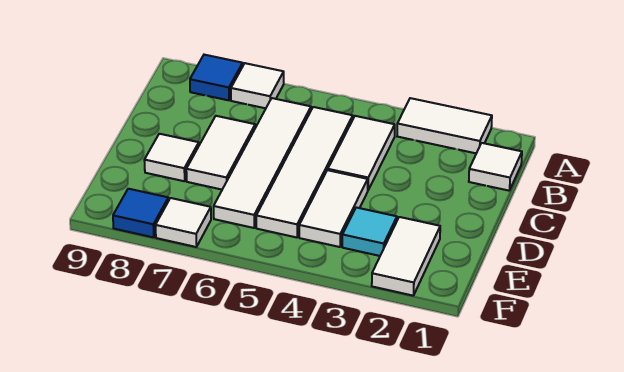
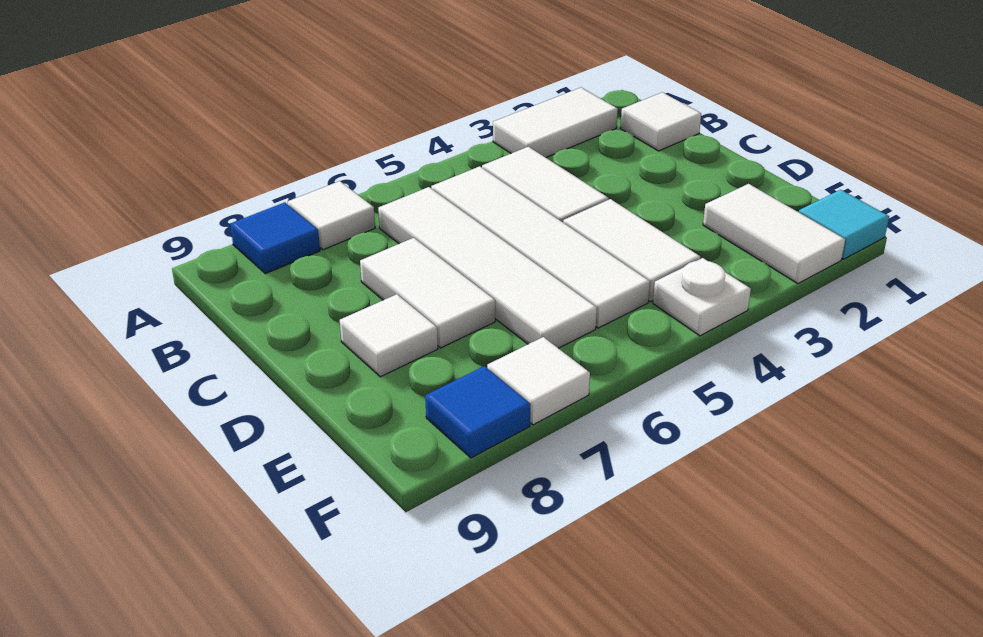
cyan 1x1 tile [342,207,397,256] -> cyan 1x1 tile moved to [799,190,889,259]
none -> white 1x1 plate [653,258,751,336]

